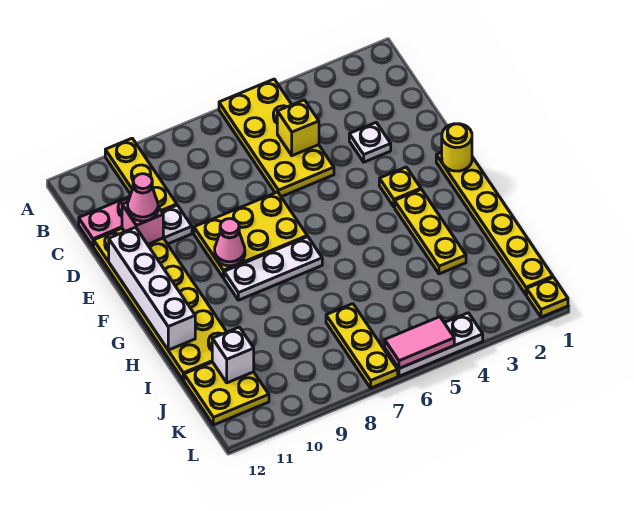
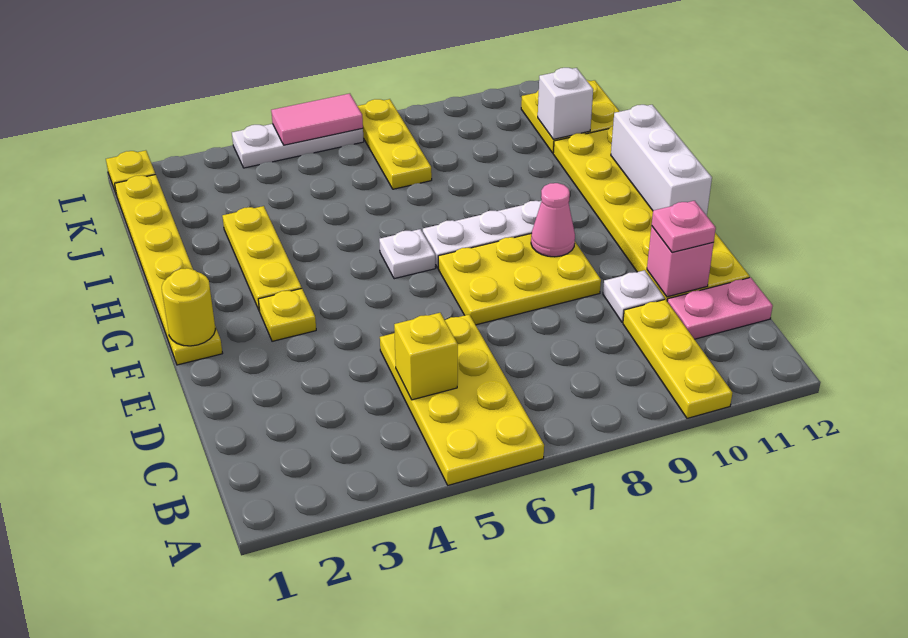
white 1x1 plate [349,123,391,162] -> white 1x1 plate moved to [379,229,436,279]
pink 1x1 cone [128,174,158,221] -> pink 1x1 plate [652,201,716,252]
white 1x4 brick [109,227,195,350] -> white 1x3 brick [611,105,712,216]

